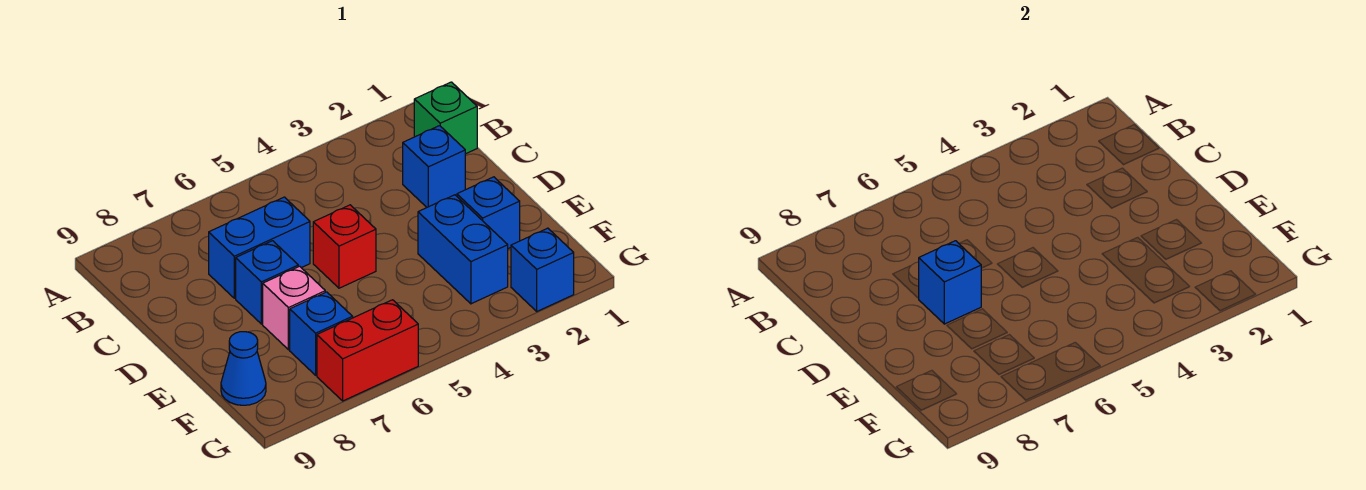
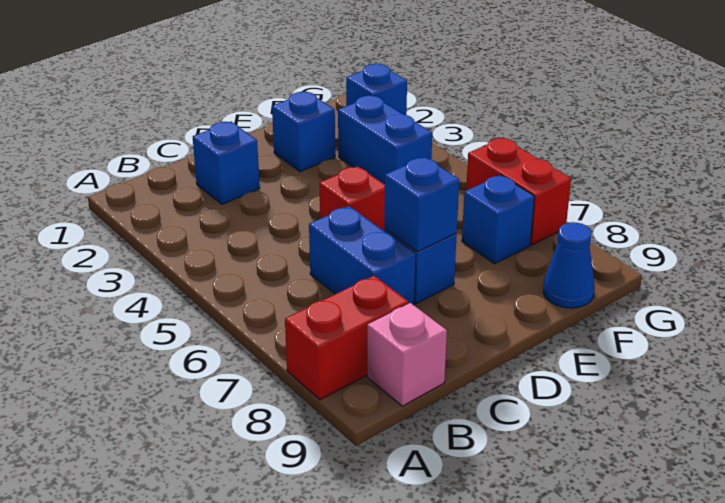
none -> red 1x2 brick [285,276,409,400]
green 1x1 brick [414,82,477,154] -> none
blue 1x2 brick [418,195,508,304] -> blue 1x2 brick turned to [338,96,432,184]
pink 1x1 brick [263,266,325,350] -> pink 1x1 brick moved to [367,303,447,406]

